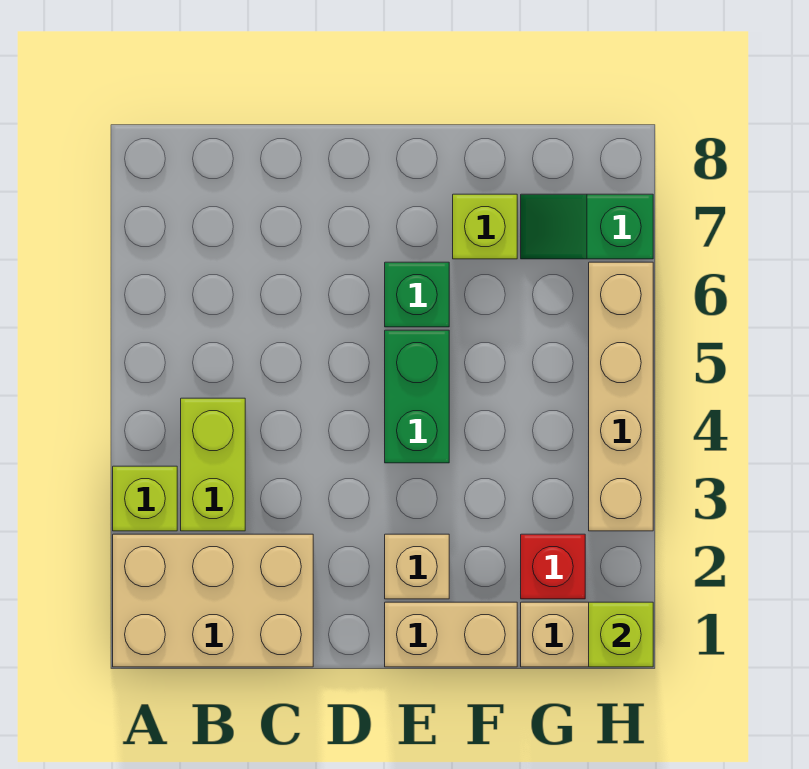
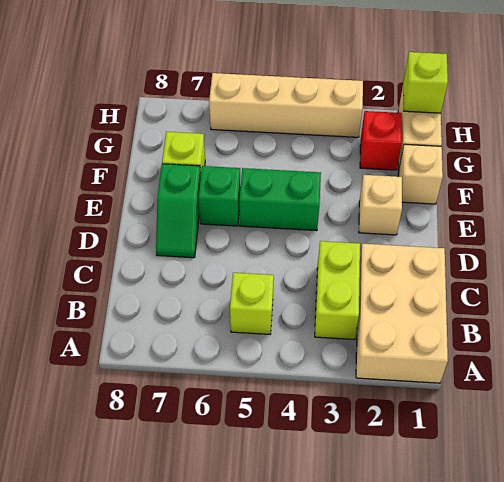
lime 1x1 brick [113,466,177,531] -> lime 1x1 brick moved to [230,273,274,334]
lime 1x2 brick [181,398,245,531] -> lime 1x2 brick turned to [315,241,360,339]
tan 1x2 brick [385,602,517,667] -> tan 1x1 brick [398,144,443,204]
green 1x2 slope [521,194,653,259] -> green 1x2 slope moved to [156,164,201,258]

